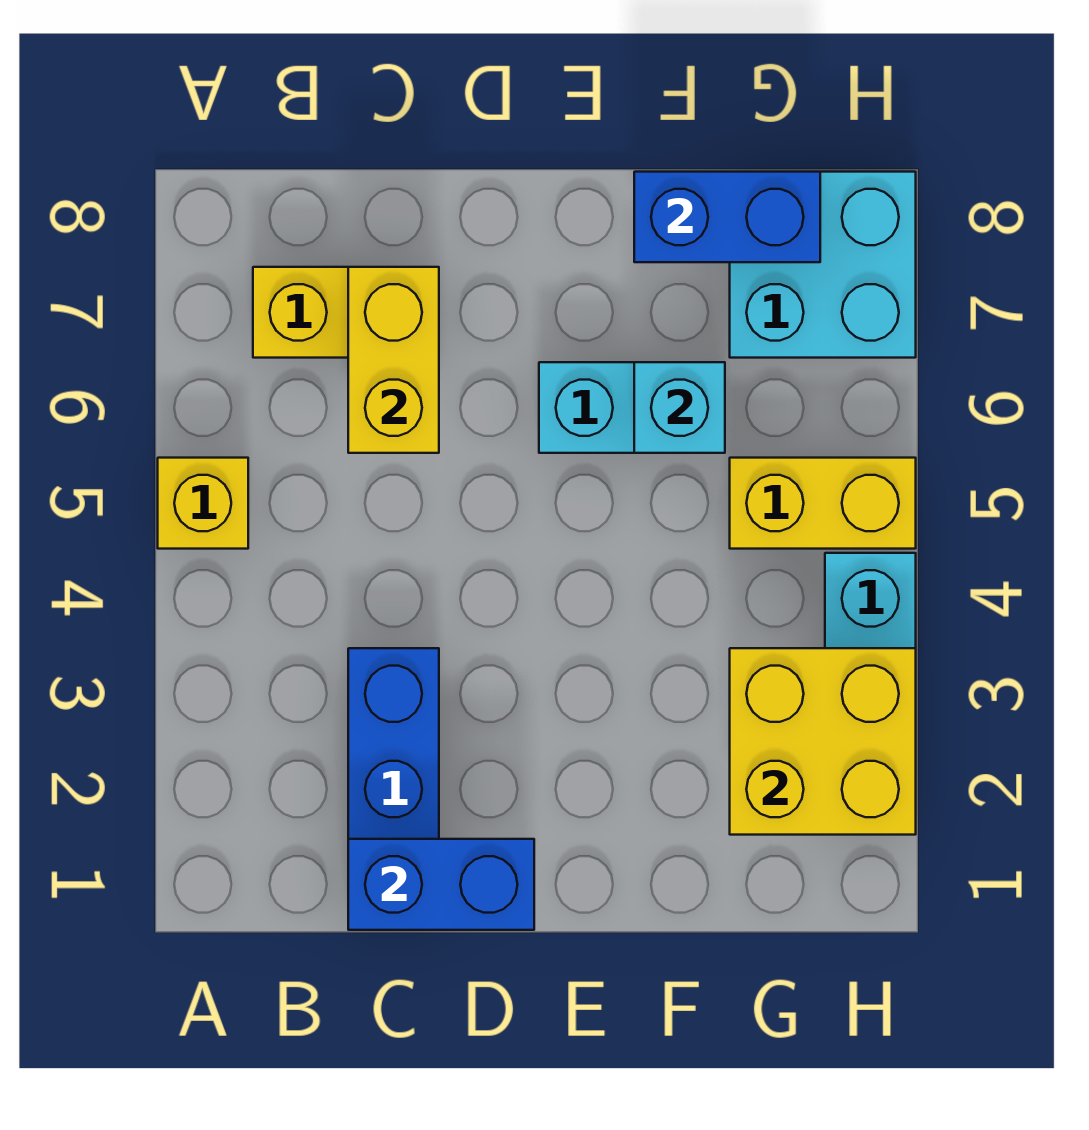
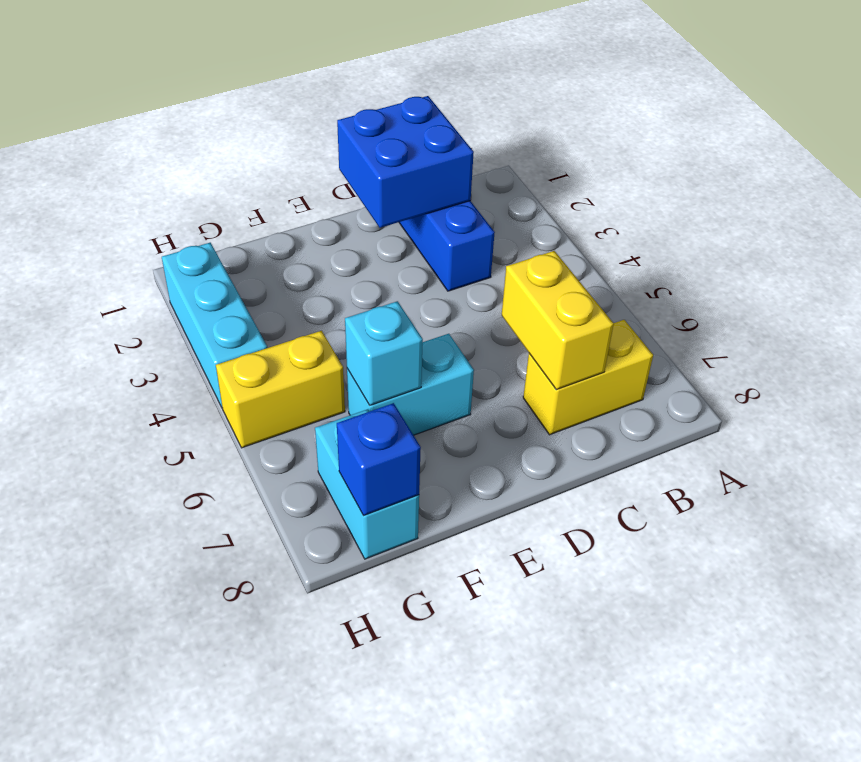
yellow 1x1 brick [158,458,248,549] -> none
blue 1x2 brick [348,839,534,930] -> blue 2x2 brick [337,96,474,228]
blue 1x2 brick [634,172,820,262] -> blue 1x1 brick [337,403,421,516]
yellow 2x2 brick [730,648,916,835] -> none
cyan 2x2 brick [730,172,916,358] -> cyan 1x2 brick [315,409,419,559]

